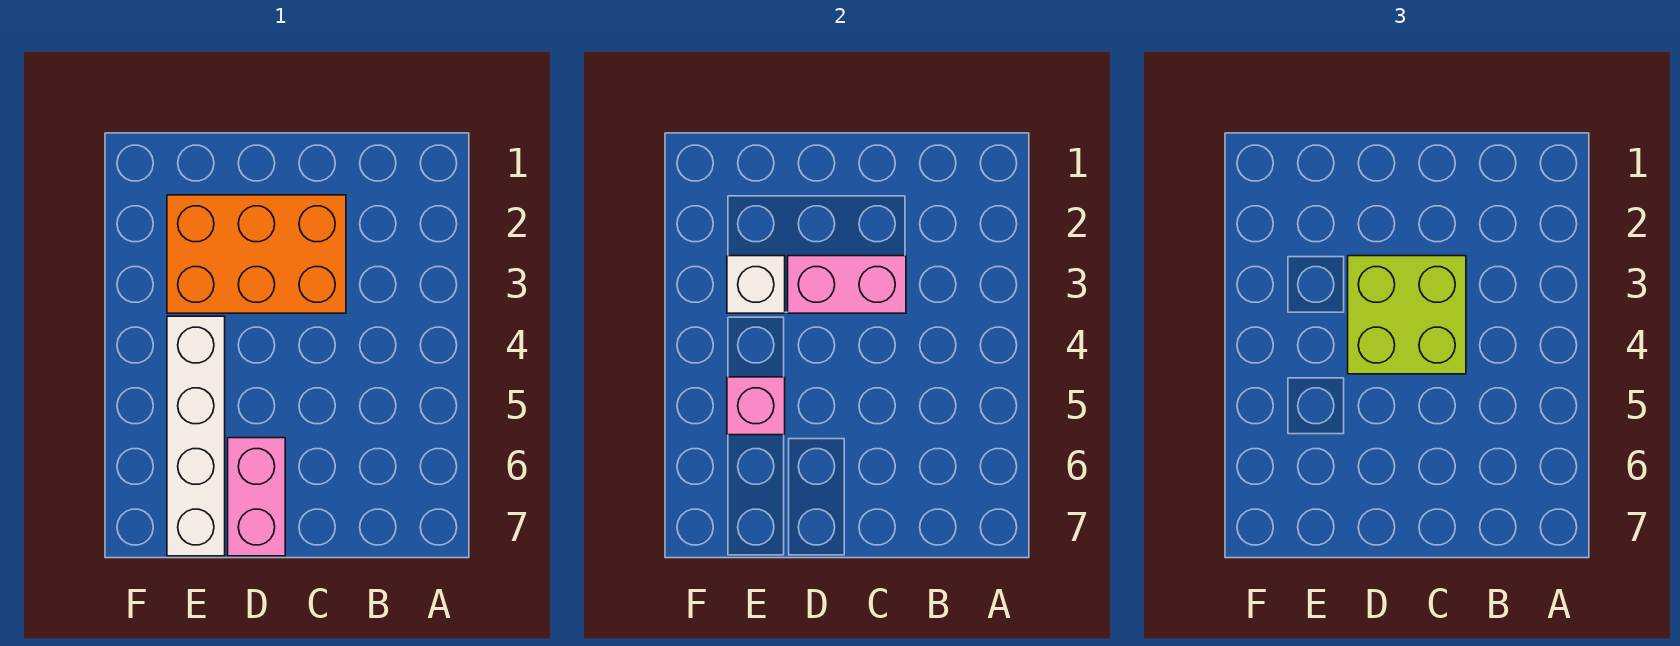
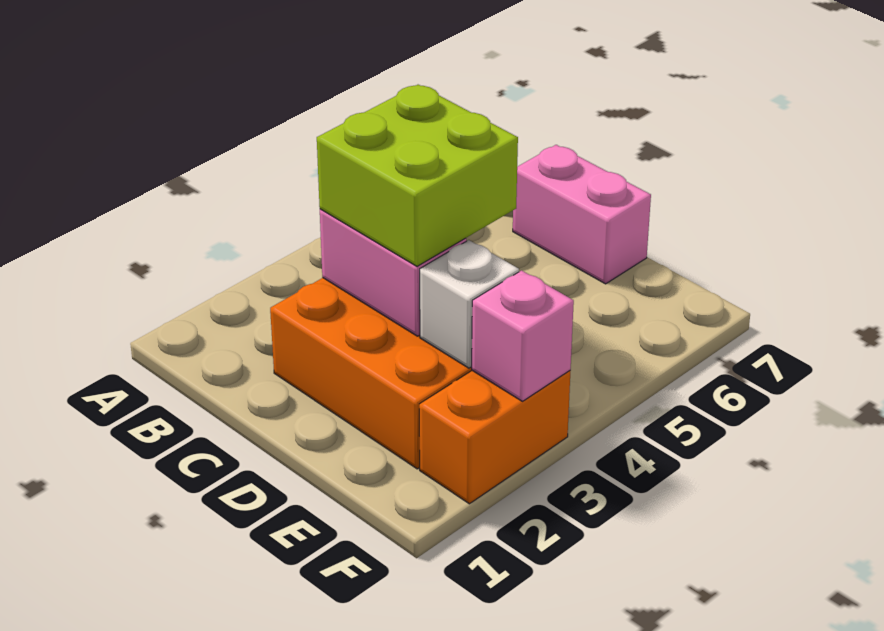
pink 1x2 brick [228,438,285,556] -> pink 1x2 brick turned to [513,145,651,284]
white 1x4 brick [167,316,225,556] -> none
pink 1x1 brick [727,377,785,435] -> pink 1x1 brick moved to [472,270,574,401]
none -> orange 1x2 brick [419,371,570,504]

